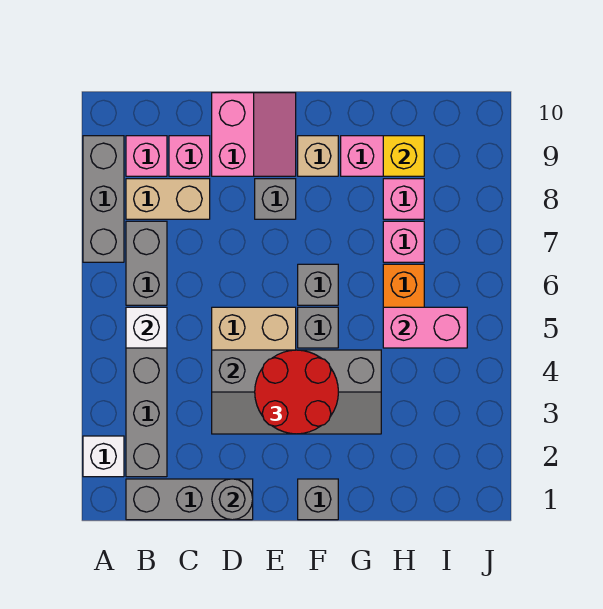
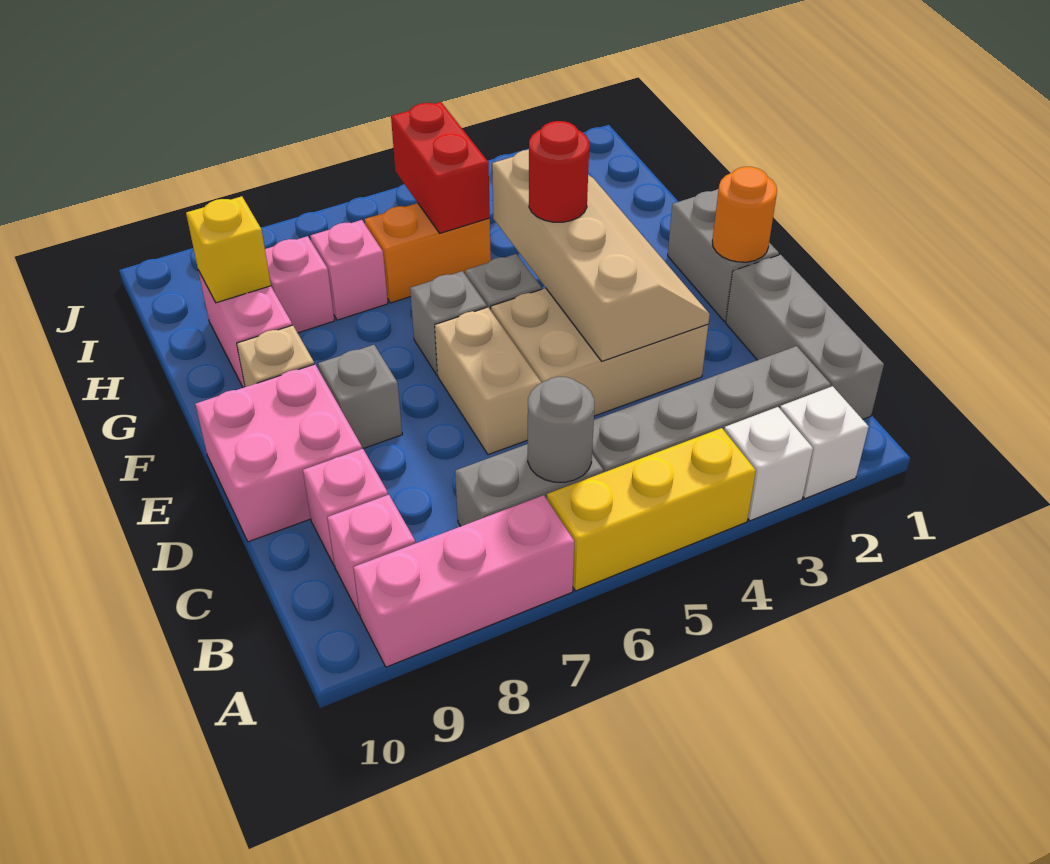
none -> yellow 1x3 brick [547,428,756,591]
grey 1x3 brick [83,136,124,262] -> pink 1x3 brick [353,495,574,667]
white 1x1 brick [126,307,167,348] -> white 1x1 brick moved to [724,407,813,521]
tan 1x2 brick [126,179,210,219] -> tan 1x2 brick moved to [435,307,542,455]
grey 1x1 round brick [212,479,253,520] -> grey 1x1 round brick moved to [528,377,594,482]
grey 2x4 slope [212,350,381,434] -> tan 2x4 slope [492,150,710,361]
pink 2x2 slope [212,93,296,176] -> pink 2x2 brick [195,364,362,542]
none -> orange 1x1 round brick [712,167,777,262]
red 2x2 round brick [255,350,338,434] -> red 1x1 round brick [529,121,589,222]
grey 1x1 brick [298,479,338,520] -> grey 1x2 brick [668,189,779,321]
pink 1x2 brick [383,307,467,348] -> red 1x2 brick [391,102,490,233]

